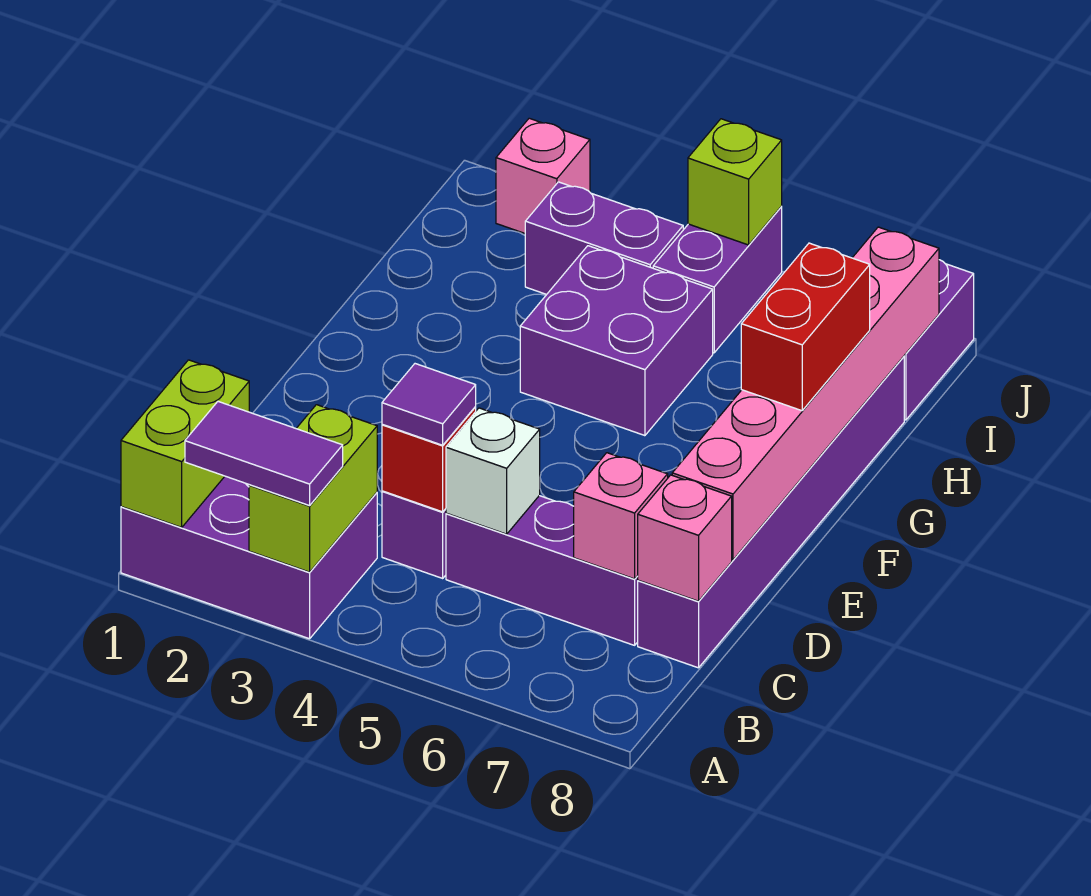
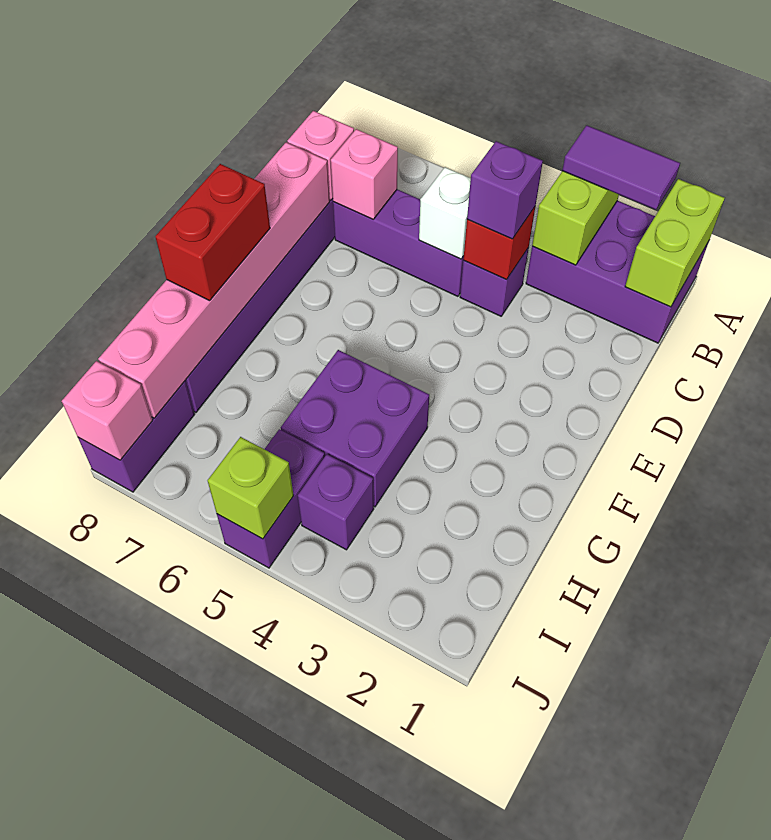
purple 1x1 tile [382,364,476,445] -> purple 1x1 brick [467,141,543,239]
purple 1x2 brick [525,182,683,294] -> purple 1x1 brick [298,454,374,550]
pink 1x1 brick [496,118,590,233] -> pink 1x1 brick moved to [62,361,153,460]

